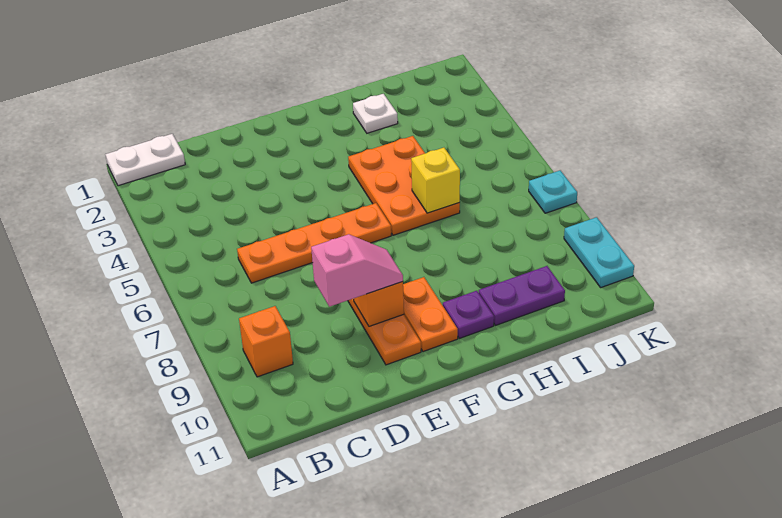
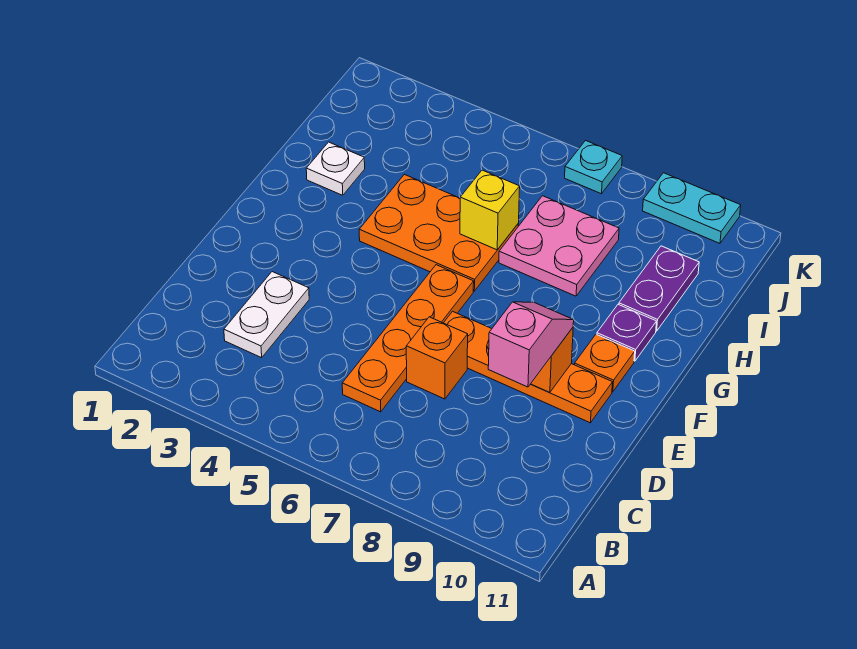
white 1x2 plate [105,134,185,186] -> white 1x2 plate moved to [224,272,309,358]
orange 1x1 brick [239,306,293,377] -> orange 1x1 brick moved to [406,317,468,399]
orange 1x2 plate [403,277,458,352] -> orange 1x1 plate [574,334,635,392]
none -> pink 2x2 plate [499,196,619,296]

